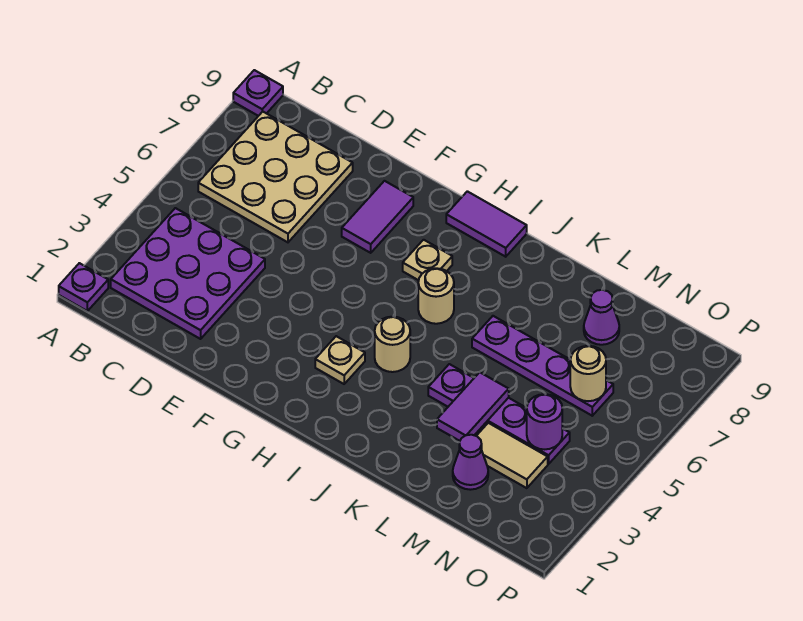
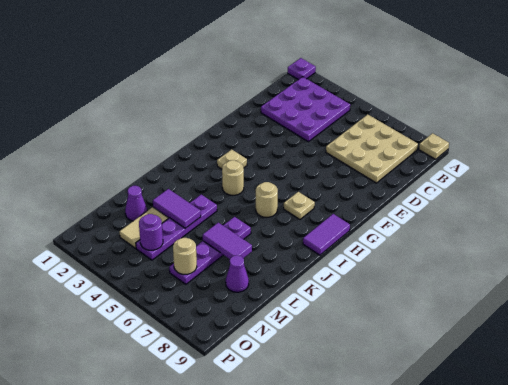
purple 1x1 plate [233,70,283,116] -> tan 1x1 plate [419,133,449,159]
purple 1x2 tile [342,181,413,253] -> purple 1x2 tile moved to [203,223,252,259]

